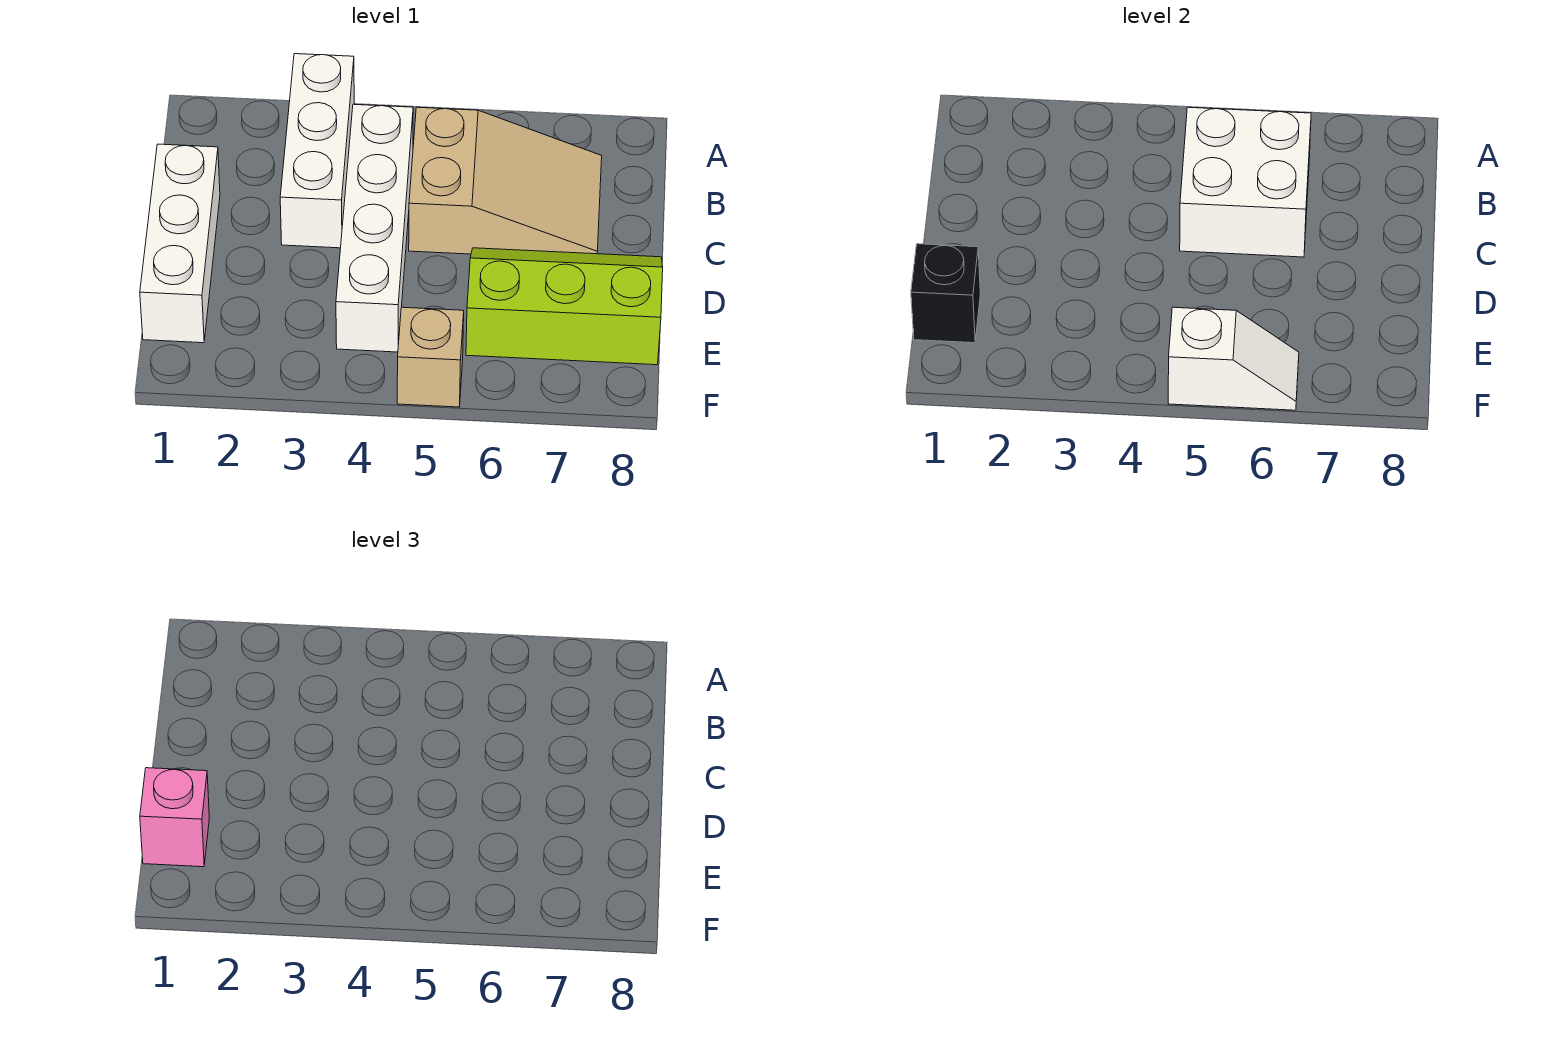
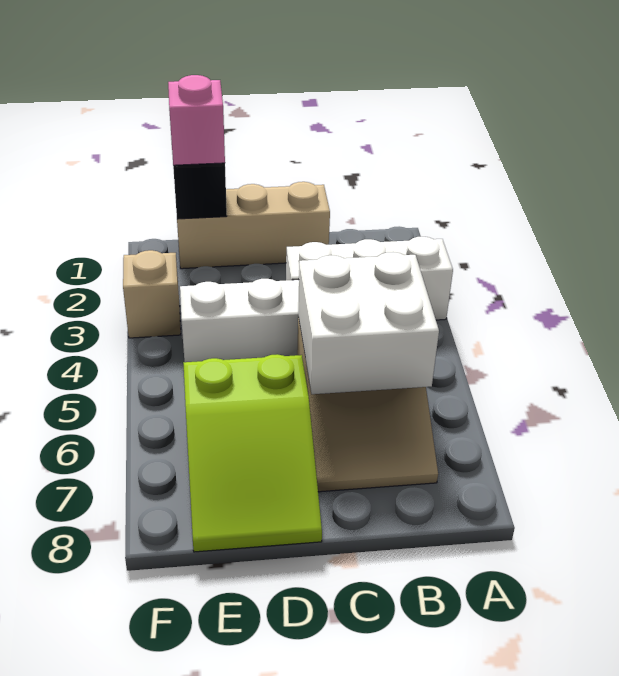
white 1x3 brick [140,144,220,343] -> tan 1x3 brick [177,182,330,269]
lime 2x3 slope [466,248,663,365] -> lime 2x3 slope turned to [184,354,322,552]
tan 1x1 brick [397,307,464,407] -> tan 1x1 brick moved to [123,250,181,338]
white 1x2 slope [1168,307,1299,410] -> none

